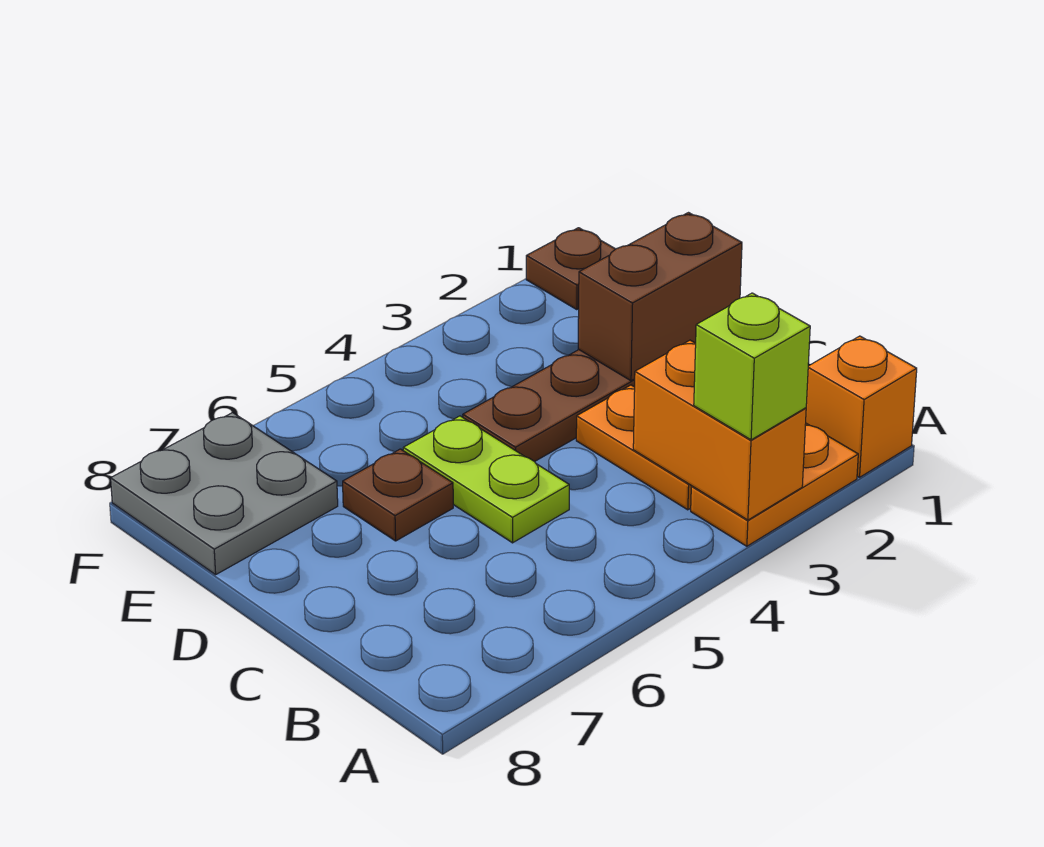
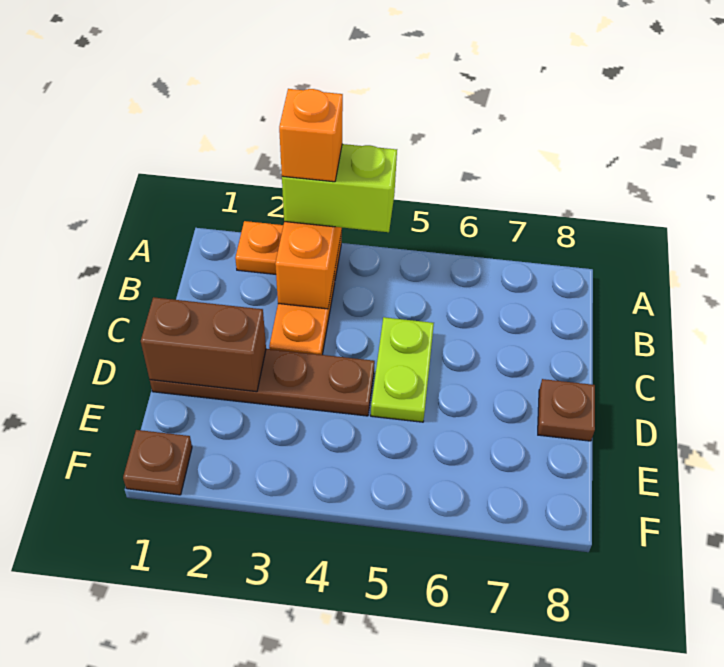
orange 1x1 brick [806,336,917,477] -> orange 1x1 brick moved to [279,89,343,182]
lime 1x1 brick [694,293,810,440] -> lime 1x2 brick [282,144,397,232]
brown 1x1 plate [343,449,453,541] -> brown 1x1 plate moved to [538,379,595,441]
grey 2x2 plate [111,413,338,575] -> none

